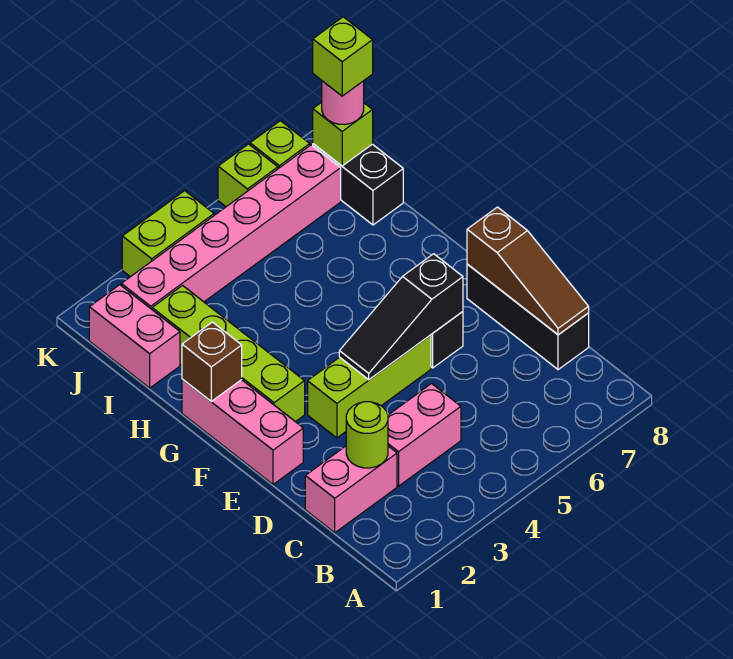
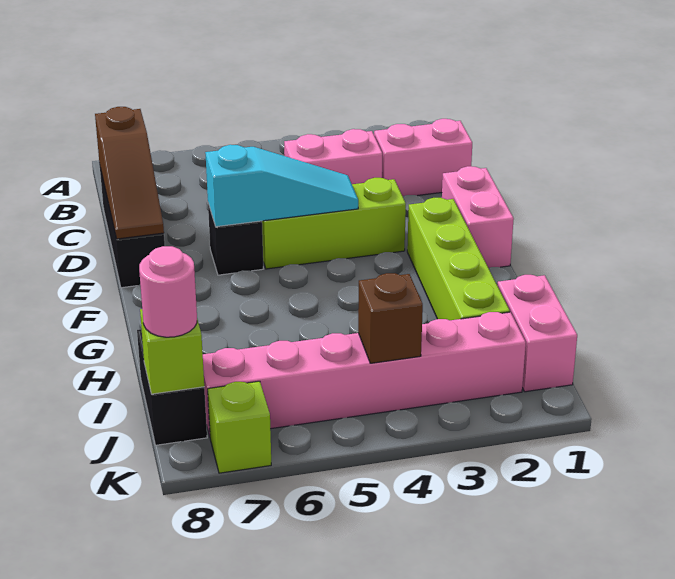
lime 1x1 round brick [346,402,388,468] -> none
brown 1x3 slope [467,207,589,335] -> brown 1x3 slope turned to [95,107,164,239]
pink 1x3 brick [182,379,303,484] -> pink 1x2 brick [442,166,514,268]
black 1x3 slope [339,254,463,380] -> cyan 1x3 slope [205,145,358,227]
brown 1x1 brick [182,322,242,401] -> brown 1x1 brick moved to [358,273,423,363]
lime 1x1 brick [313,17,373,96] -> none
lime 1x2 brick [122,191,214,277] -> none
lime 1x1 brick [218,144,278,207] -> none

